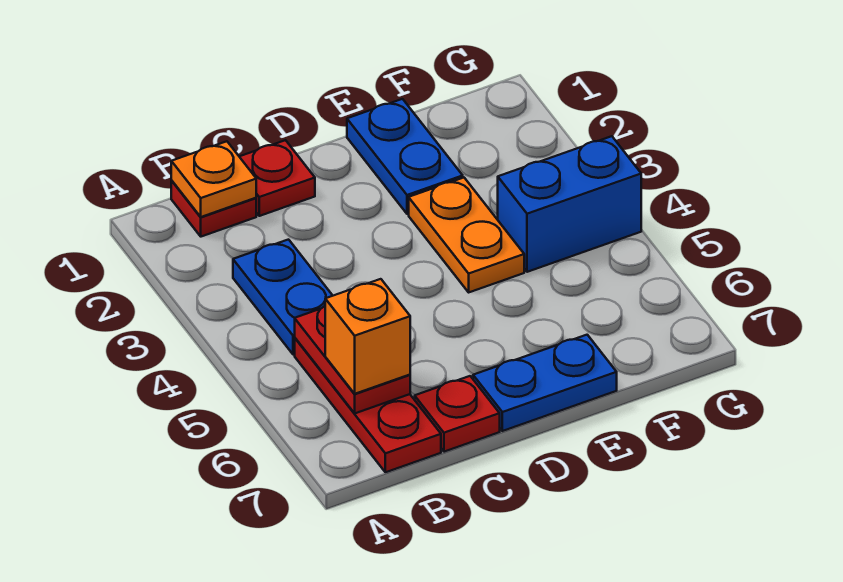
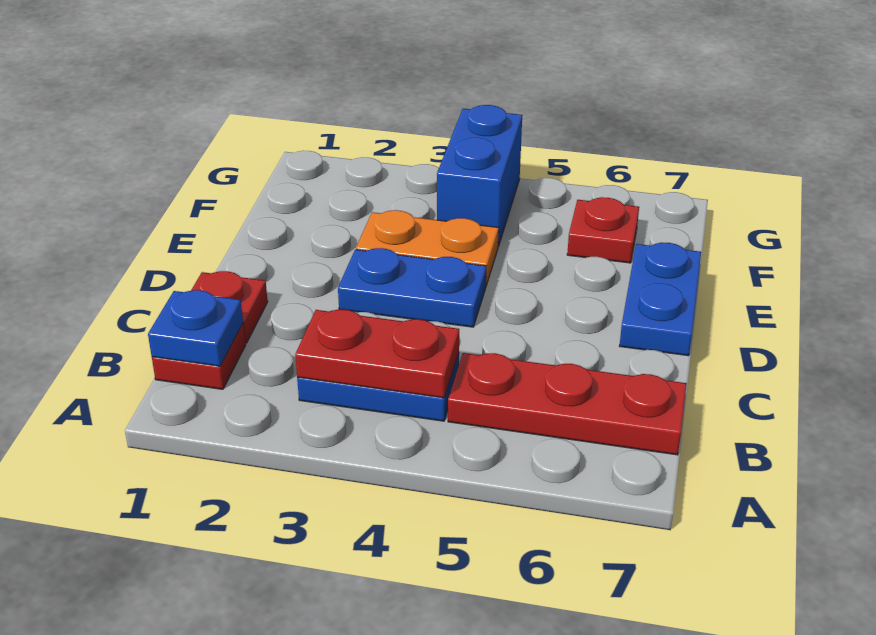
orange 1x1 plate [171,141,256,217] -> blue 1x1 plate [148,290,243,366]
red 1x2 plate [295,306,410,413] -> red 1x2 plate moved to [295,309,459,398]
orange 1x1 brick [325,279,410,394] -> none
red 1x1 plate [415,376,500,452] -> red 1x1 plate moved to [567,197,639,263]
blue 1x2 plate [347,99,463,214] -> blue 1x2 plate moved to [338,248,486,327]

